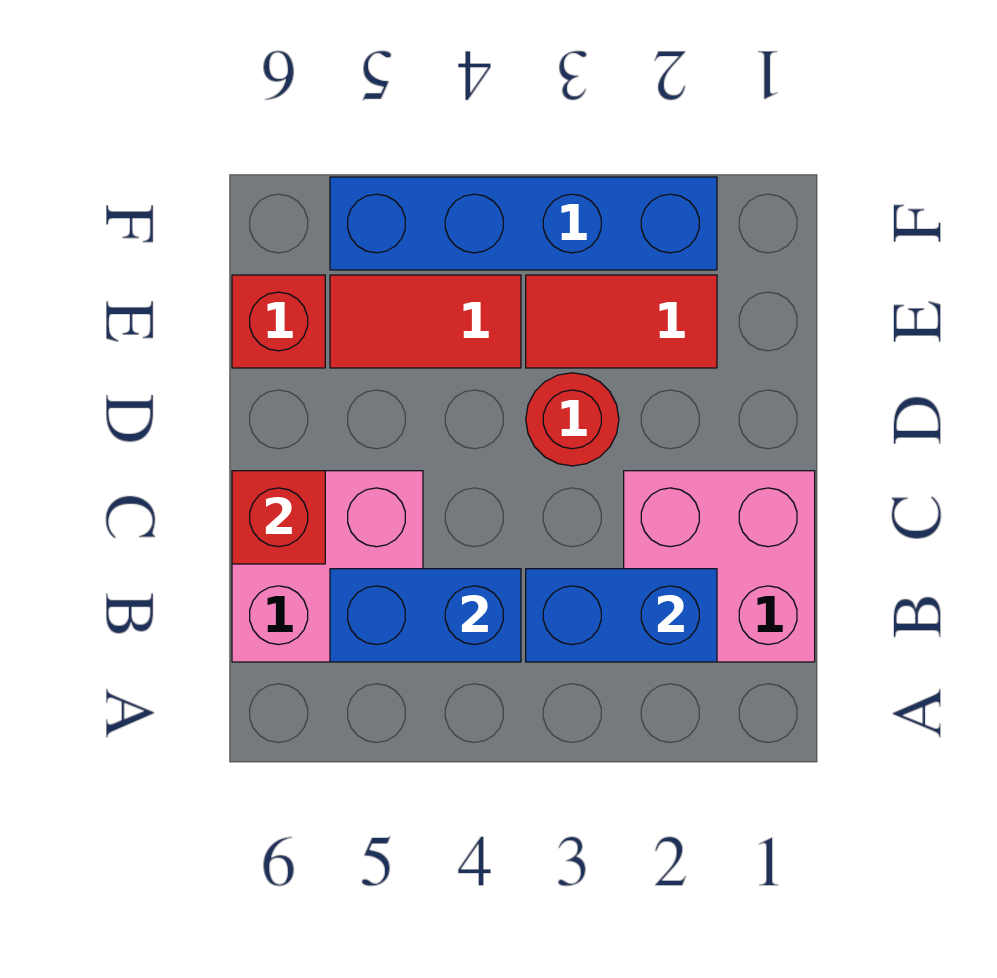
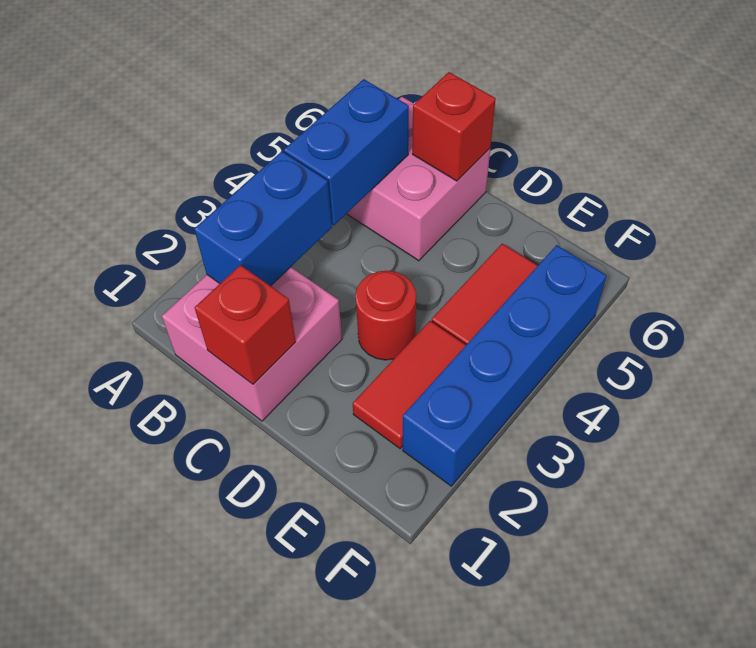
red 1x1 brick [232,275,325,368] -> red 1x1 brick moved to [195,265,296,384]

